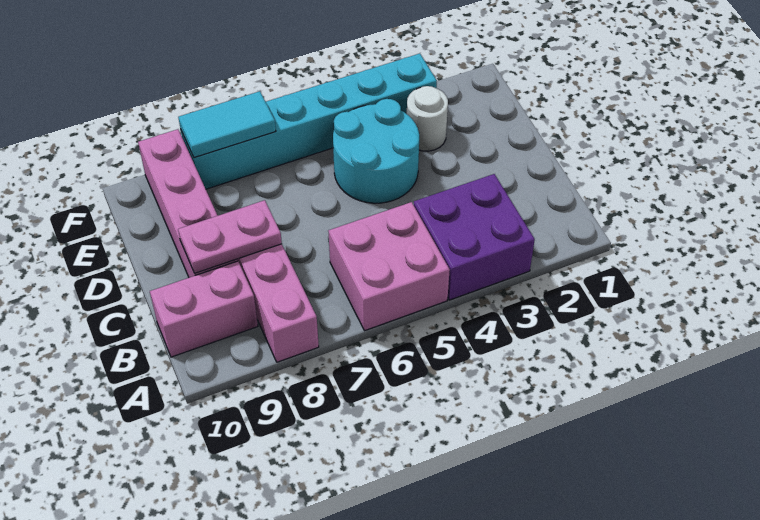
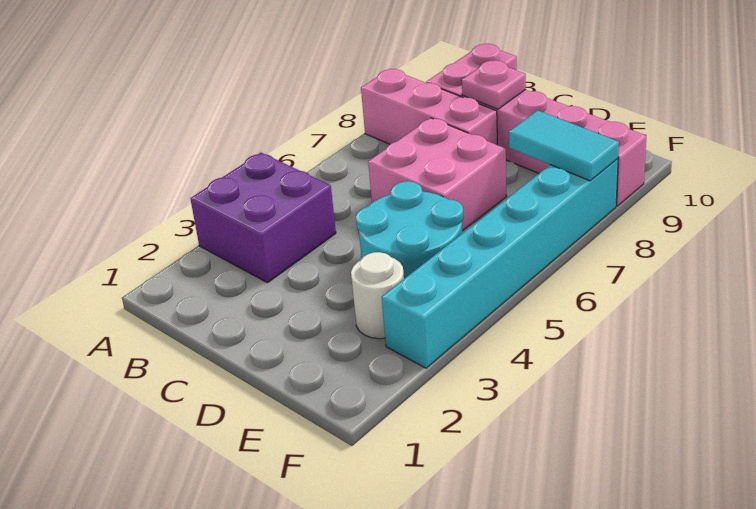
pink 2x2 brick [328,202,450,331] -> pink 2x2 brick moved to [368,118,507,231]
pink 1x2 plate [178,200,282,273] -> pink 1x1 plate [462,60,526,109]
cyan 1x2 tile [178,91,276,158] -> cyan 1x2 tile turned to [509,110,619,181]

